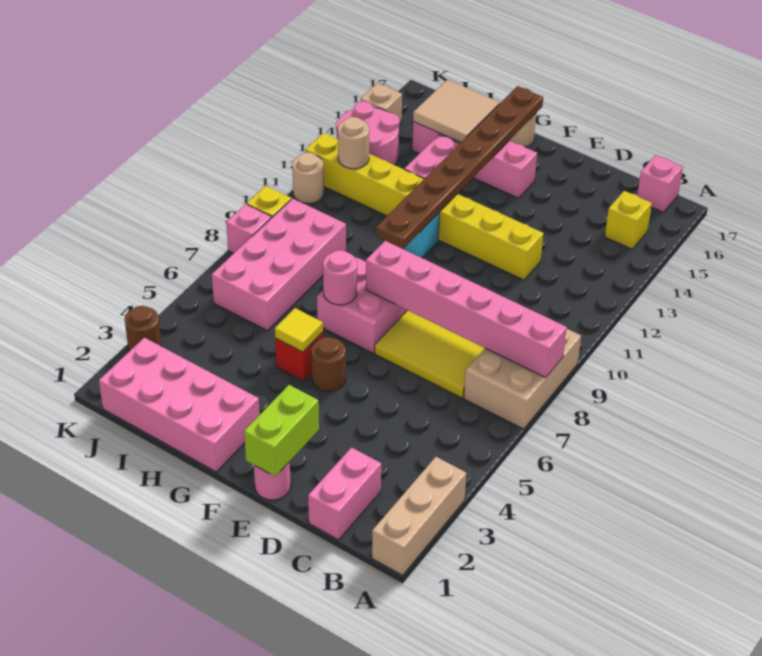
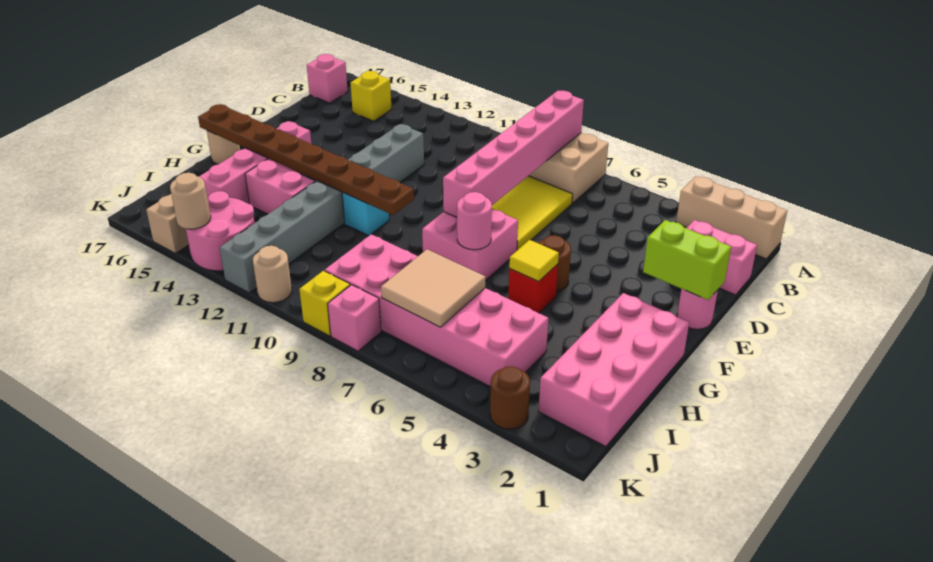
yellow 1x8 brick [305,133,543,280] -> grey 1x8 brick [220,124,424,293]
tan 2x2 tile [413,80,500,142] -> tan 2x2 tile moved to [381,249,486,327]
pink 2x4 brick [212,198,346,331] -> pink 2x6 brick [325,234,548,387]
tan 1x1 round brick [338,117,369,169] -> tan 1x1 round brick moved to [170,173,211,229]

